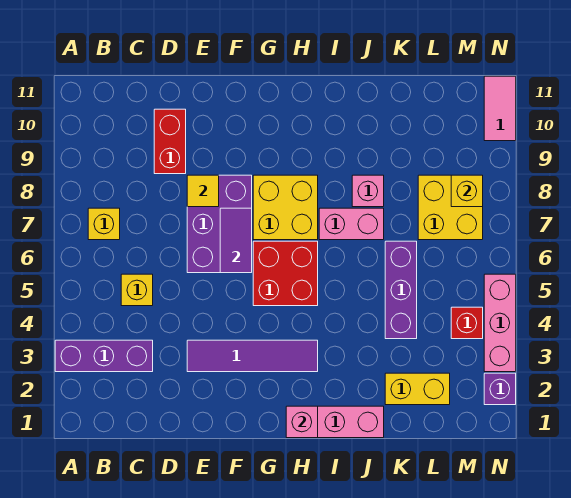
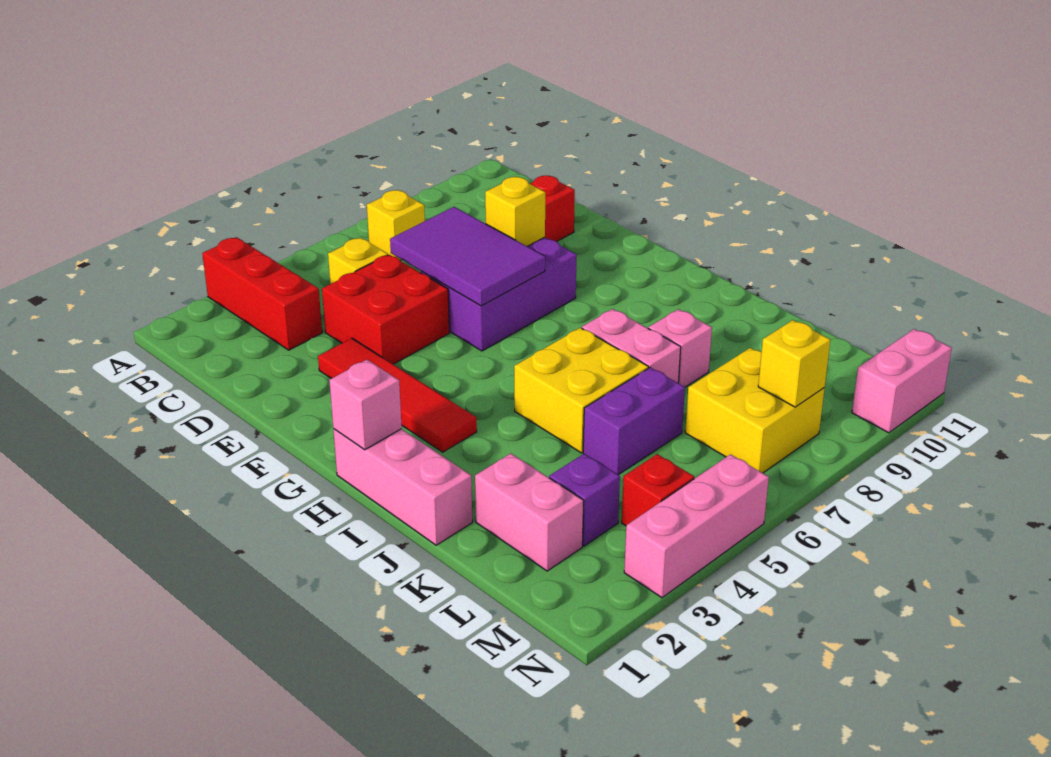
purple 1x3 brick [55,340,153,372] -> red 1x3 brick [202,237,322,350]
purple 1x4 tile [187,340,318,372] -> red 1x4 tile [318,338,477,452]
yellow 1x1 tile [187,175,219,207] -> yellow 1x1 brick [485,177,545,246]
purple 1x2 tile [220,208,252,273] -> purple 2x3 tile [390,207,545,306]
red 2x2 brick [253,241,318,306] -> red 2x2 brick moved to [322,255,449,364]
yellow 2x2 brick [253,175,318,240] -> yellow 2x2 brick moved to [514,328,648,453]
yellow 1x2 brick [385,373,450,405] -> pink 1x2 brick [475,453,584,571]
purple 1x3 brick [385,241,417,339] -> purple 1x2 brick [583,367,685,475]
purple 1x1 brick [484,373,516,405] -> purple 1x1 brick moved to [549,454,620,546]
pink 1x2 tile [484,76,516,141] -> pink 1x2 brick [852,329,952,433]

